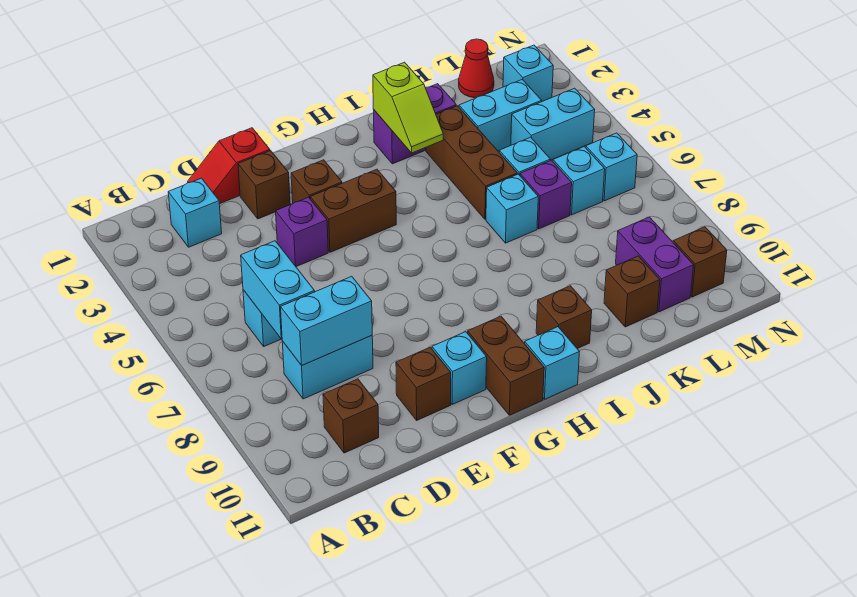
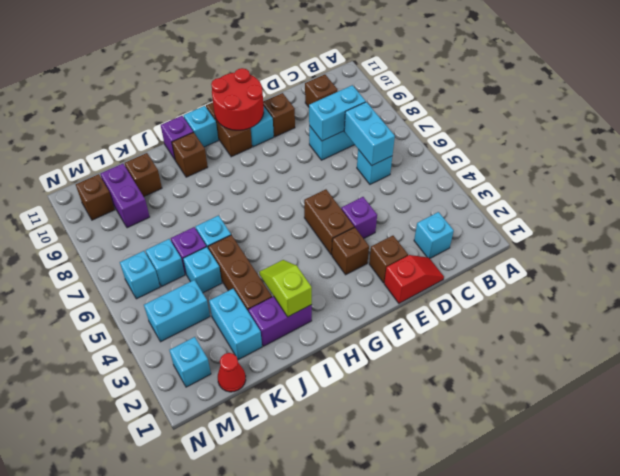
brown 1x2 brick [310,169,396,252] -> brown 1x2 brick turned to [304,189,354,255]
none -> red 2x2 round brick [211,68,264,130]
none -> purple 1x1 brick [161,116,193,159]
cyan 1x2 brick [459,80,542,151] -> cyan 1x2 brick turned to [209,289,262,360]

